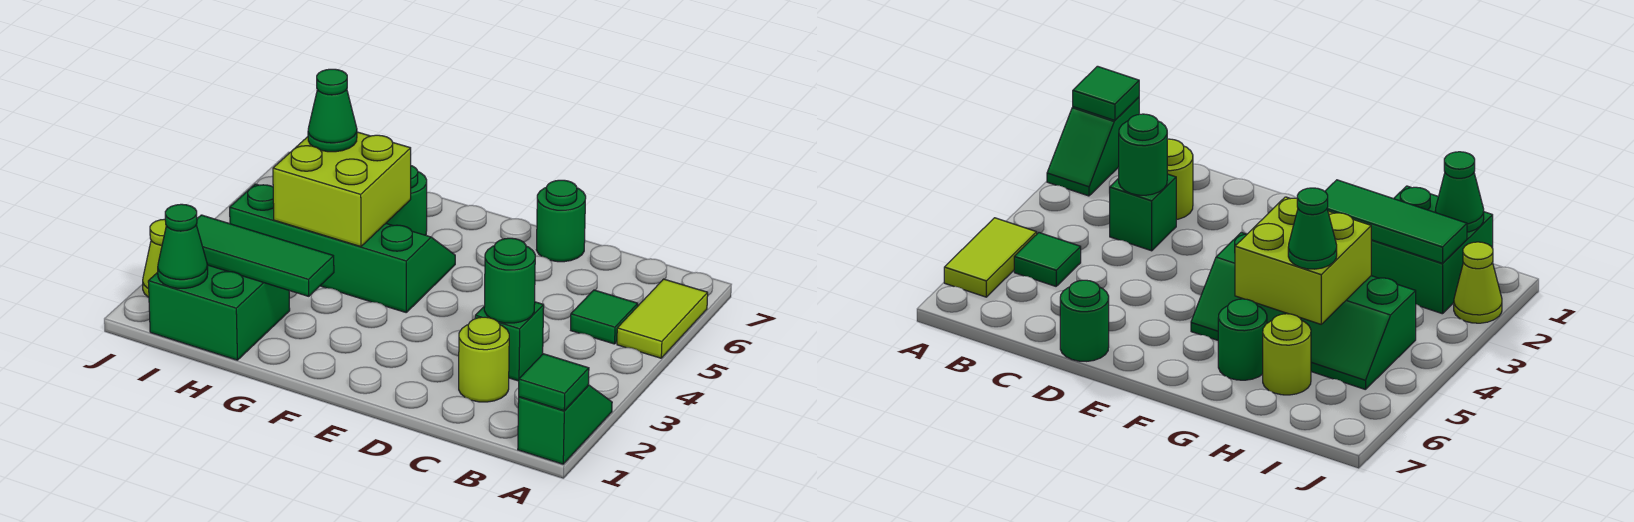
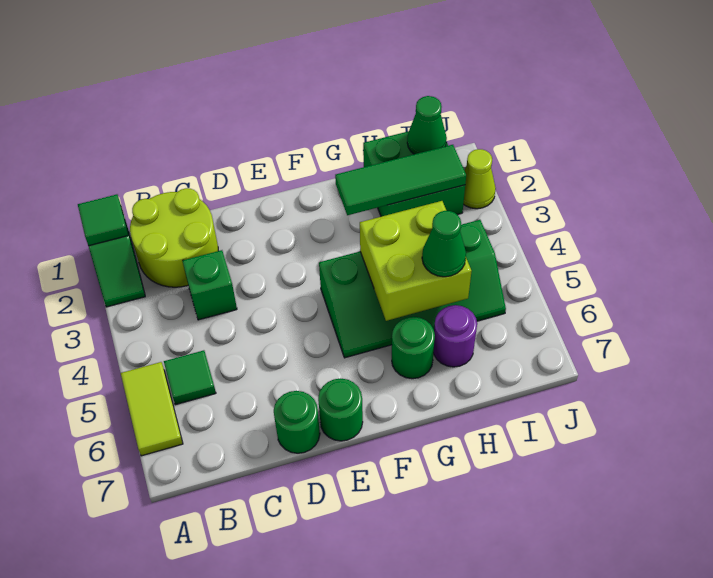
lime 1x1 round brick [459,317,509,402] -> lime 2x2 round brick [130,188,218,287]
green 1x1 round brick [484,238,535,323] -> green 1x1 round brick moved to [318,378,363,441]
lime 1x1 round brick [1263,314,1311,395] -> purple 1x1 round brick [434,305,477,367]

